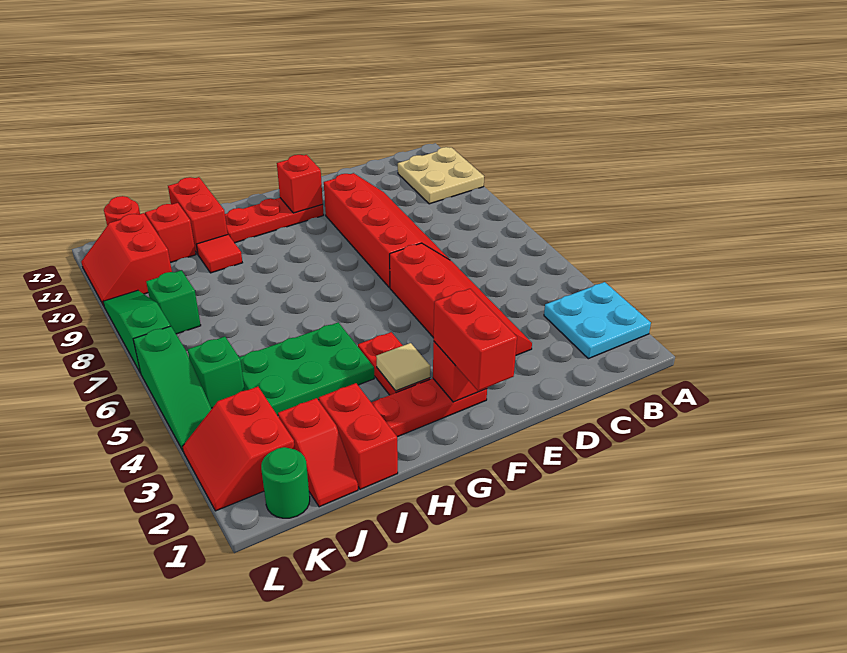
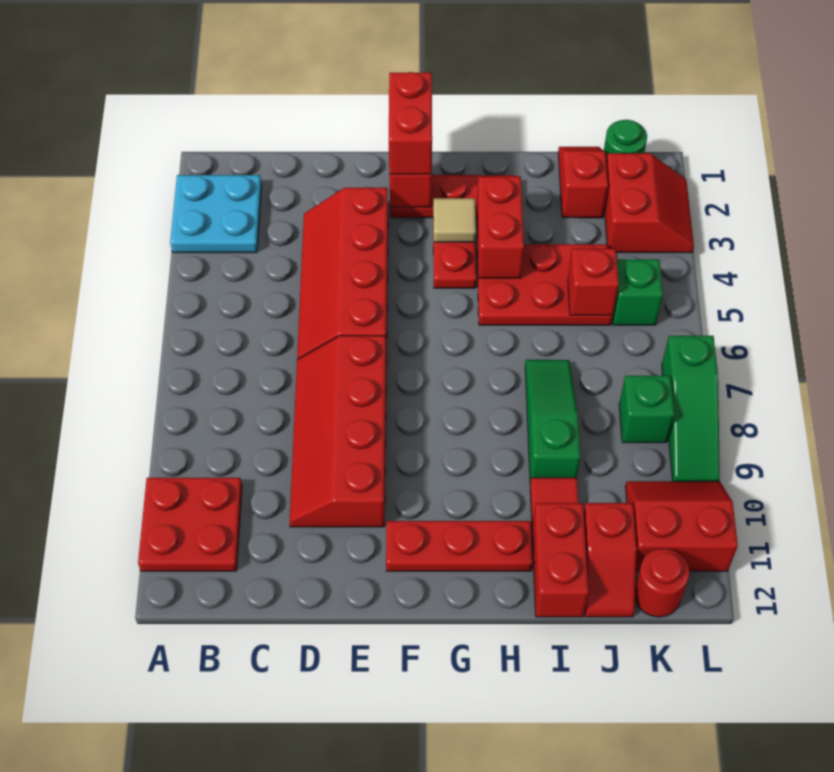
tan 2x2 plate [398,147,484,204] -> red 2x2 plate [138,478,242,571]
red 1x1 brick [277,155,323,213] -> red 1x1 brick moved to [568,249,619,316]
green 2x3 plate [239,322,374,416] -> red 2x3 plate [477,244,613,325]
red 1x2 brick [319,383,398,489] -> red 1x2 brick moved to [477,176,524,278]
red 2x2 slope [81,213,172,306] -> red 2x2 slope turned to [625,481,738,571]
green 1x3 slope [133,326,212,450] -> green 1x3 slope moved to [525,360,580,483]

